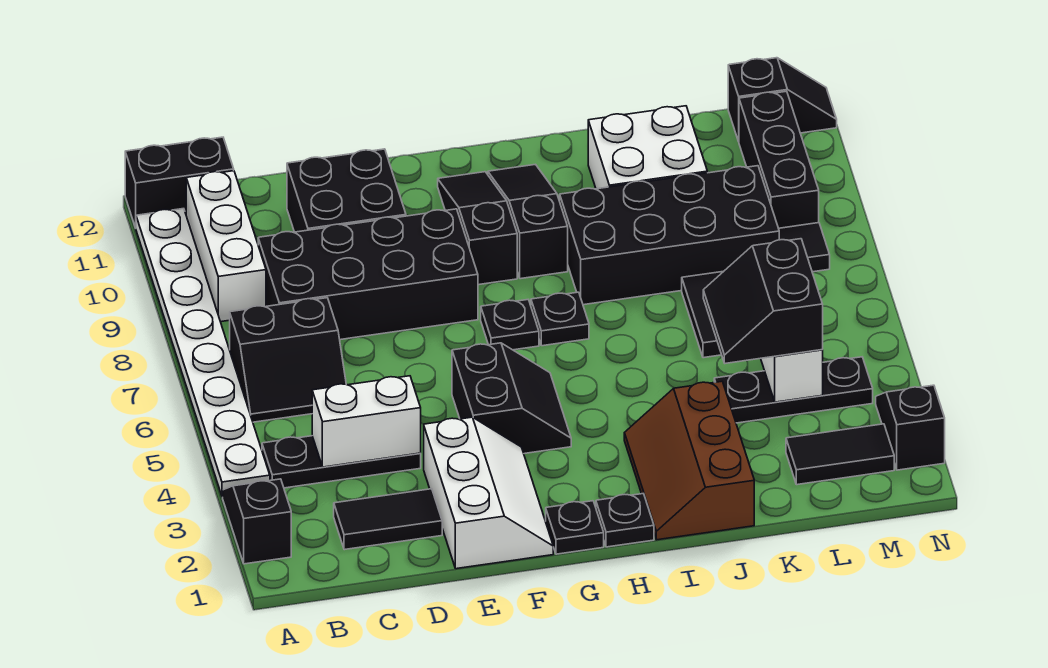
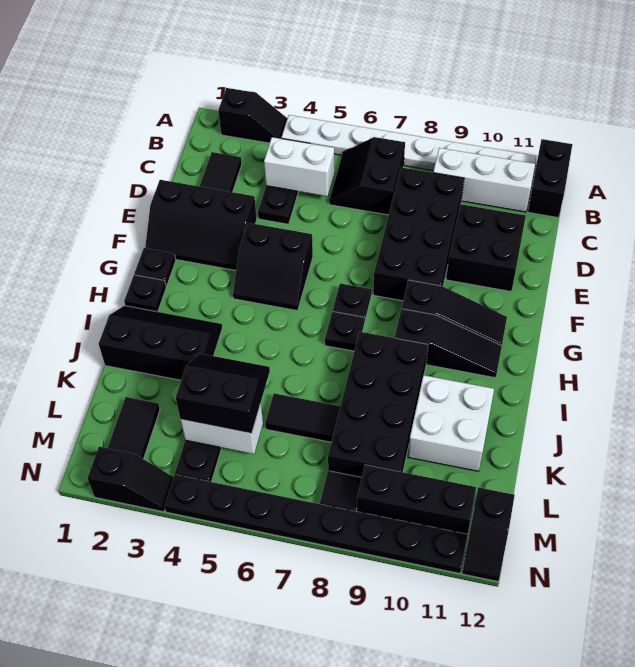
white 1x2 brick [312,376,421,467] -> white 1x2 brick turned to [264,137,335,196]
white 2x3 slope [424,417,553,569] -> black 2x3 slope [145,180,257,270]
brown 2x3 slope [624,381,754,540] -> black 2x3 slope [99,306,222,380]
none -> black 1x8 plate [164,475,467,574]

